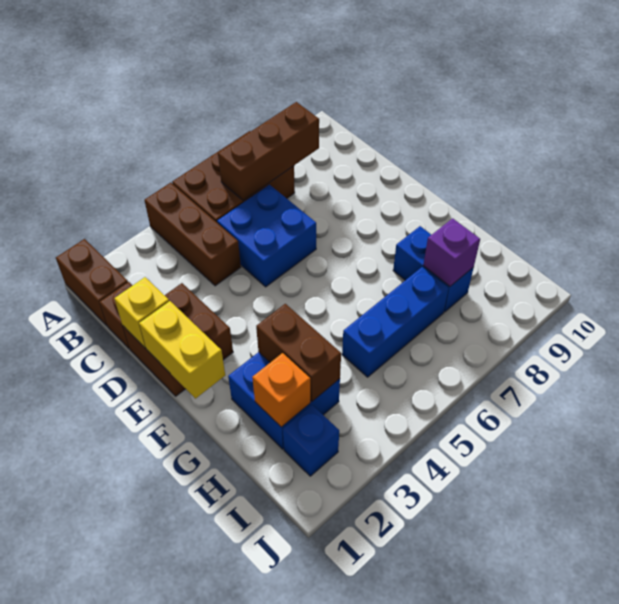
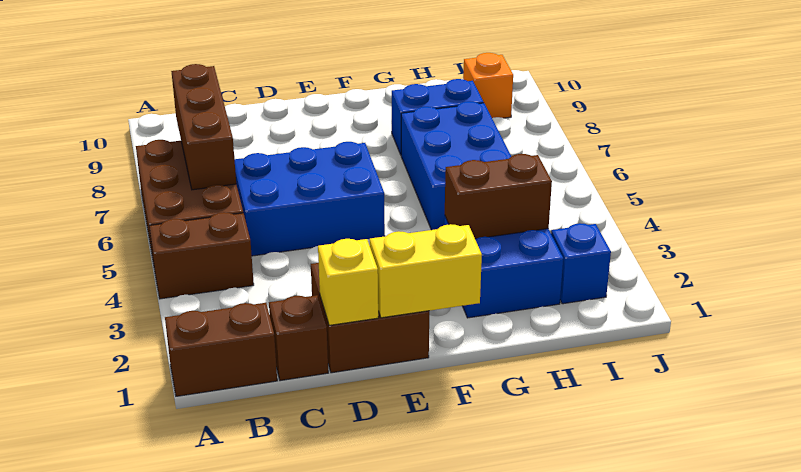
brown 1x3 brick [144,183,241,286] -> brown 1x2 brick [149,212,254,299]
blue 2x2 brick [217,185,316,287] -> blue 2x3 brick [234,142,385,256]
orange 1x1 brick [252,353,310,427] -> orange 1x1 brick moved to [463,53,513,118]
blue 1x3 brick [342,267,449,377] -> blue 2x3 brick [401,101,511,230]
purple 1x1 brick [423,218,480,286] -> none

